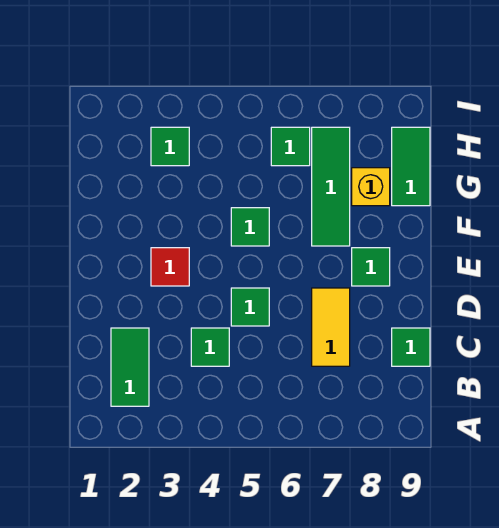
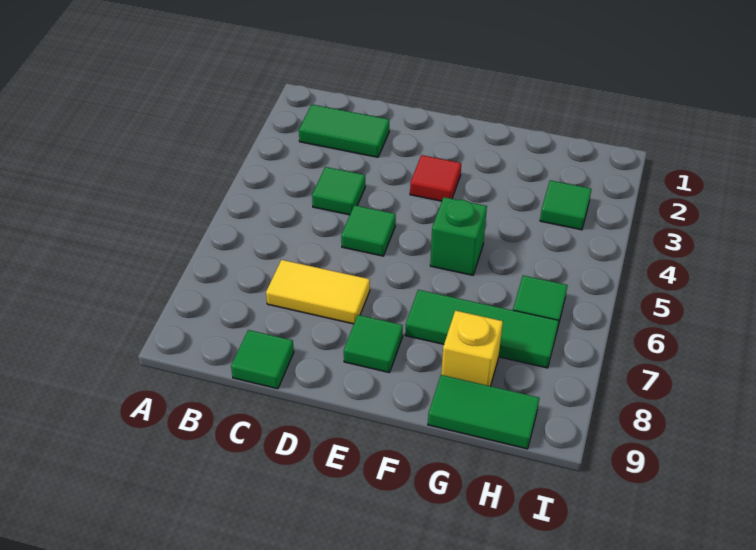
green 1x1 tile [231,208,269,246] -> green 1x1 brick [430,197,487,275]

